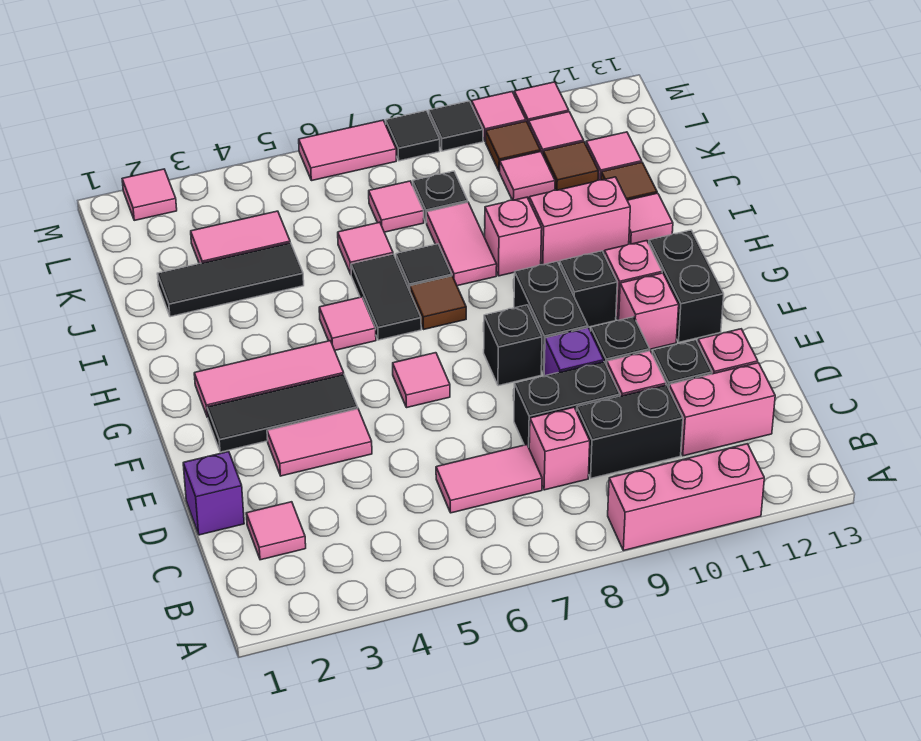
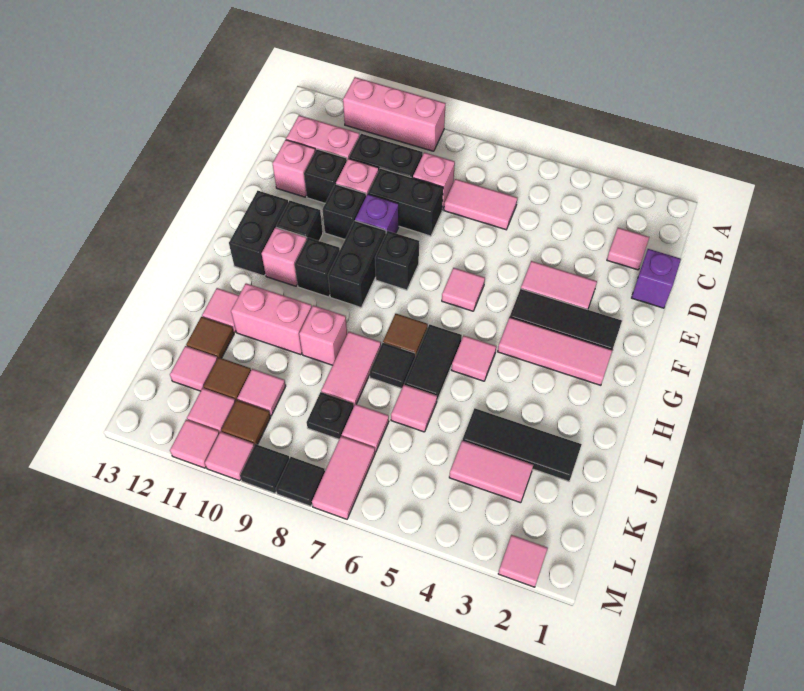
pink 1x1 brick [619,273,679,349] -> black 1x1 brick [276,201,323,241]
pink 1x2 tile [299,120,396,181] -> pink 1x2 tile turned to [312,436,375,519]

